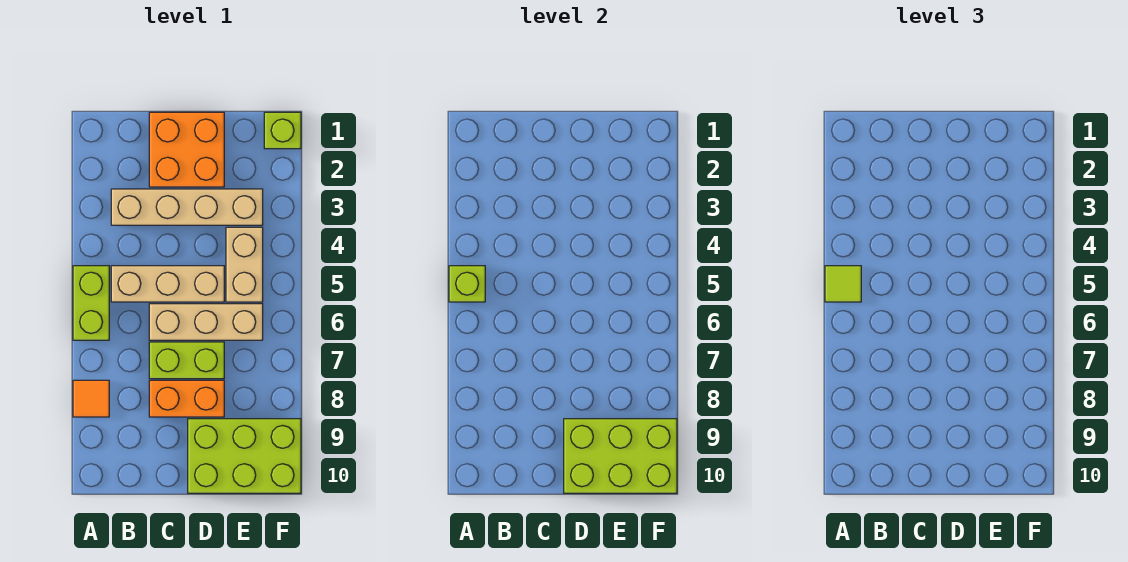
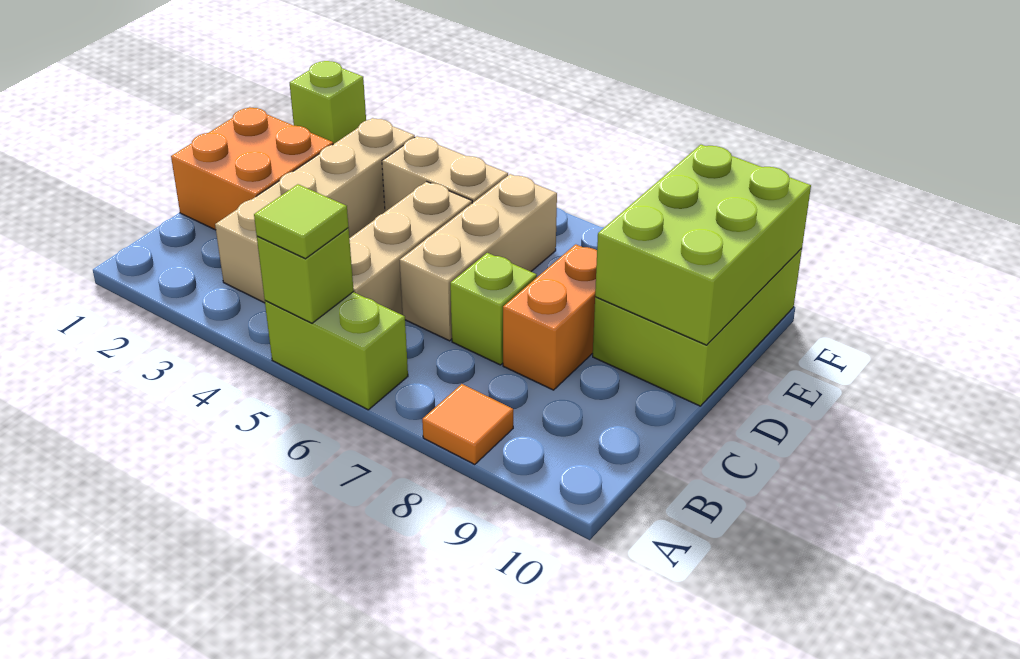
lime 1x2 brick [149,342,224,379] -> lime 1x1 brick [450,253,537,365]

